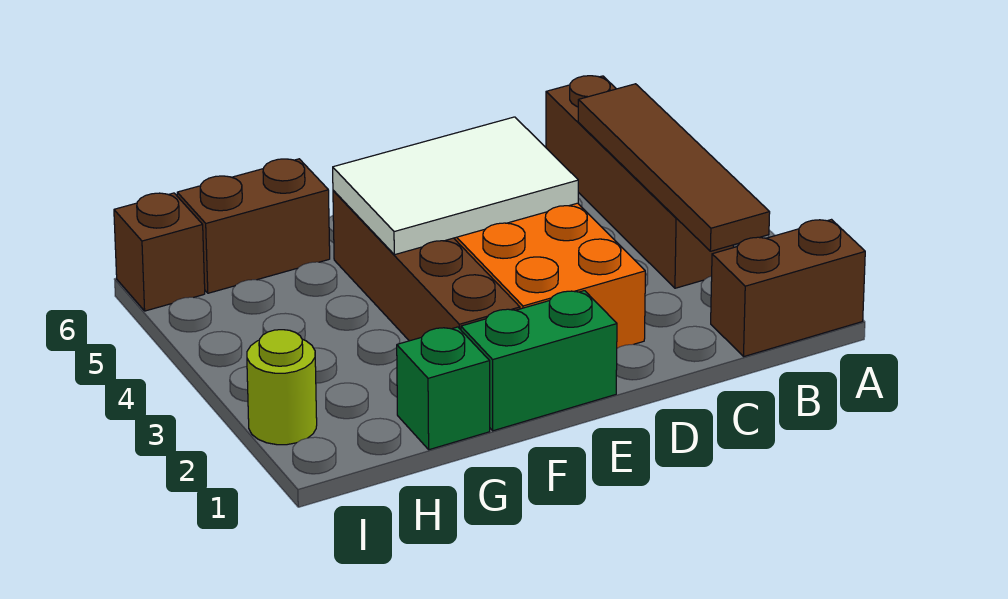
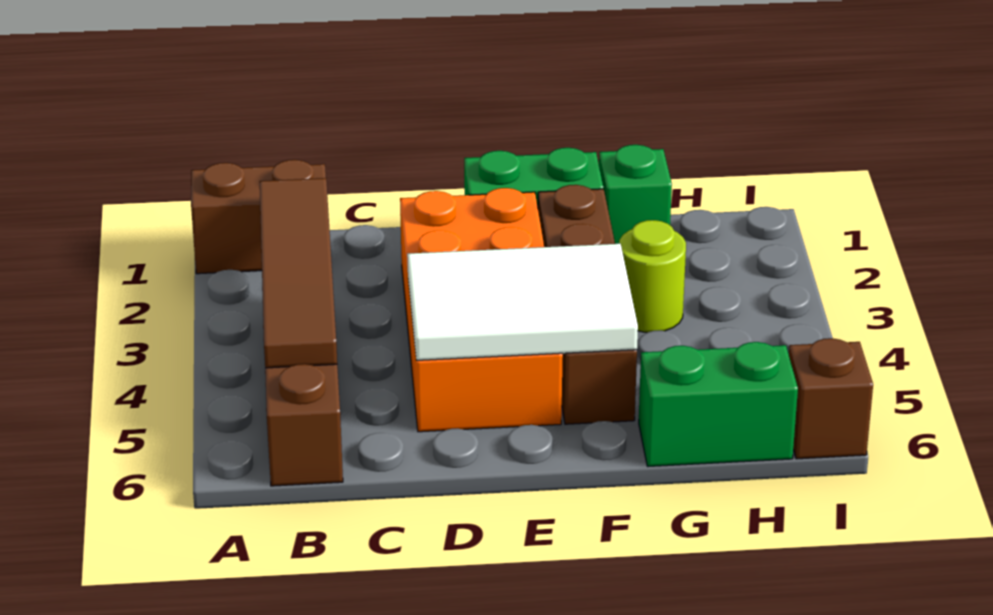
brown 1x2 brick [177,159,330,293] -> green 1x2 brick [639,342,798,466]
lime 1x1 round brick [247,330,317,445] -> lime 1x1 round brick moved to [619,220,686,332]

